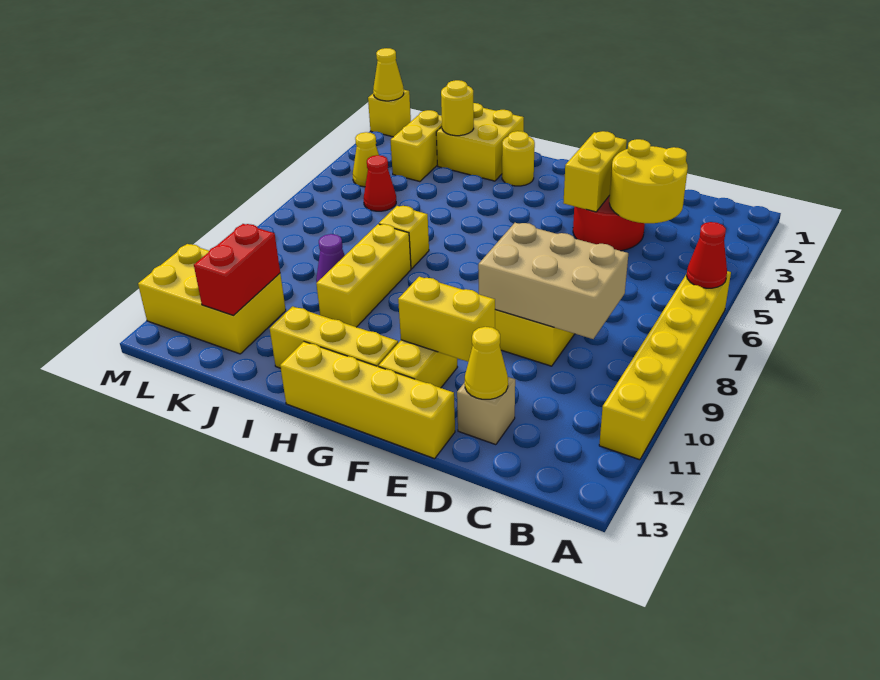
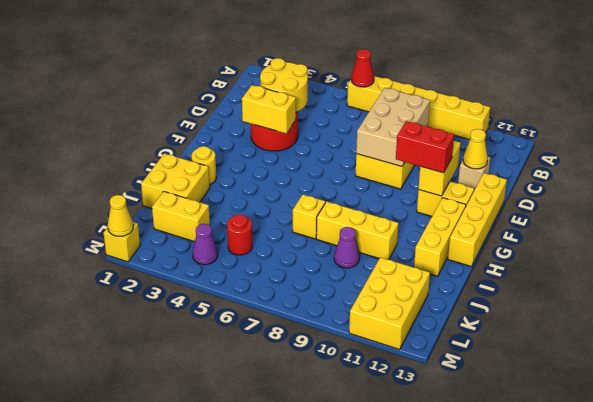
yellow 1x1 round brick [441,80,474,136] -> none
red 1x1 cone [363,155,396,211] -> red 1x1 round brick [227,214,253,255]
red 1x2 brick [194,224,280,315] -> red 1x2 brick moved to [396,121,454,173]
yellow 1x1 cone [353,132,379,187] -> purple 1x1 cone [193,224,218,265]

